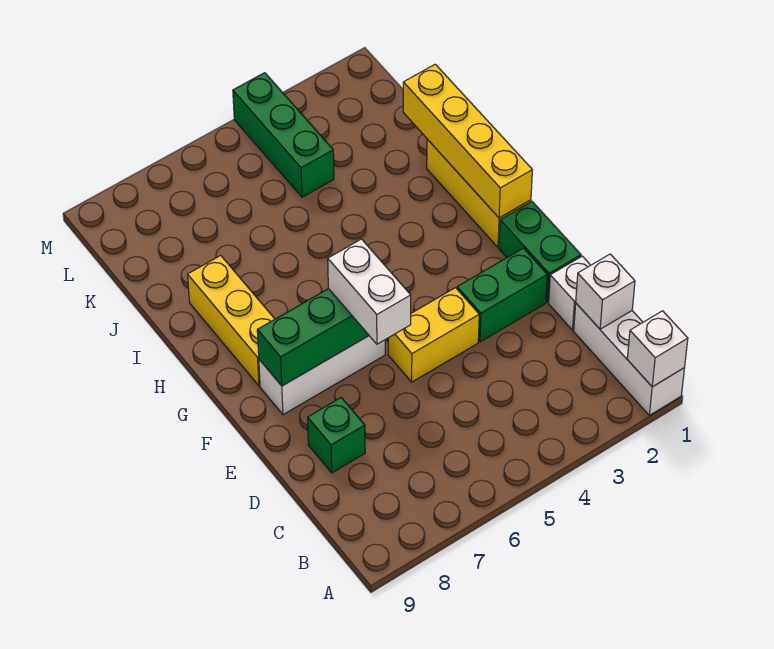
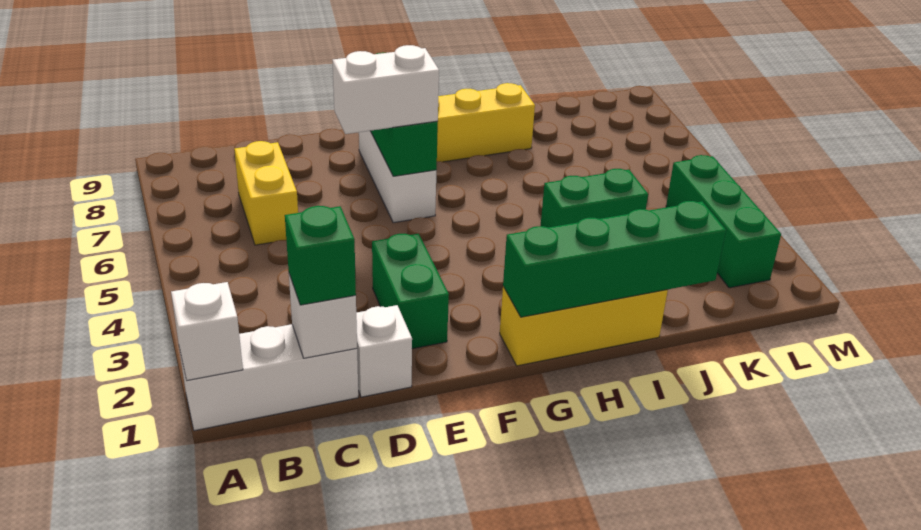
green 1x1 brick [308,398,365,473] -> green 1x1 brick moved to [285,206,356,305]
green 1x2 brick [499,202,581,302] -> green 1x2 brick moved to [541,169,648,227]
yellow 1x2 brick [388,288,479,382] -> yellow 1x2 brick moved to [234,141,298,245]
yellow 1x4 brick [403,64,532,218] -> green 1x4 brick [503,201,726,317]
green 1x3 brick [233,73,334,197] -> green 1x3 brick turned to [666,155,781,288]

